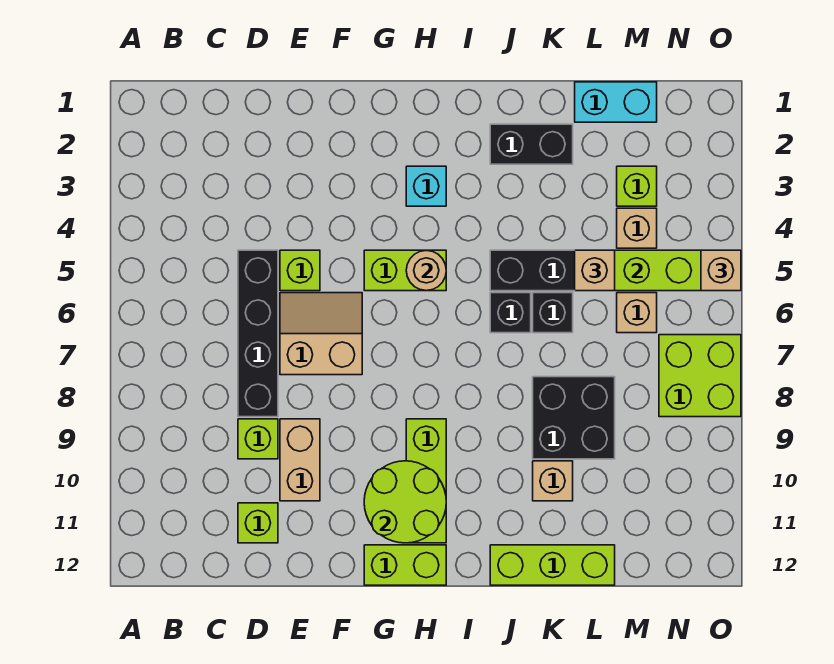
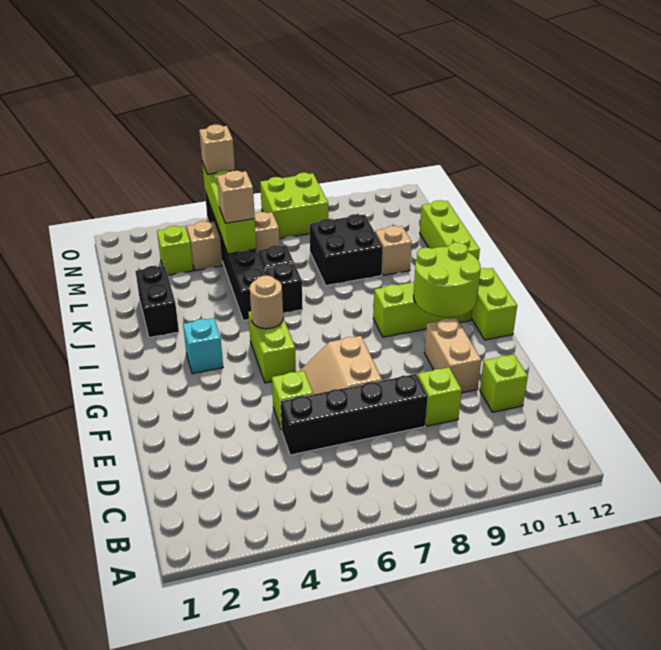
tan 1x2 brick [280,419,320,501] -> tan 1x2 brick turned to [425,318,481,393]
cyan 1x2 brick [575,82,657,122] -> none

